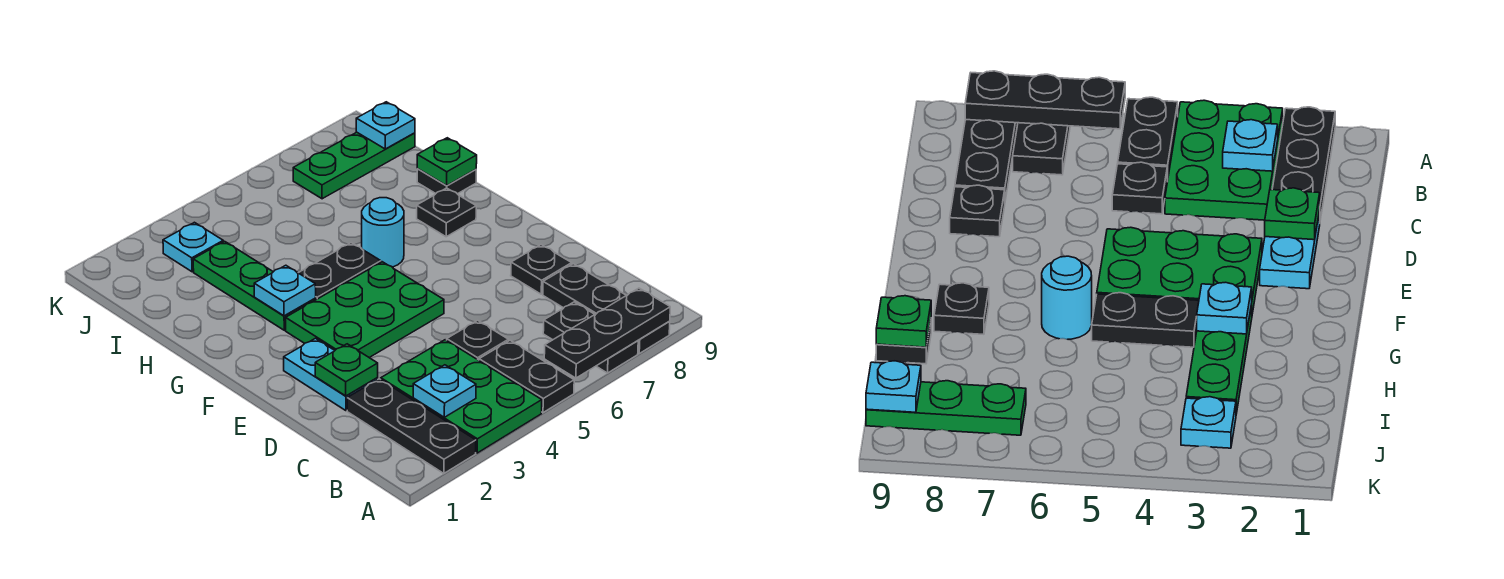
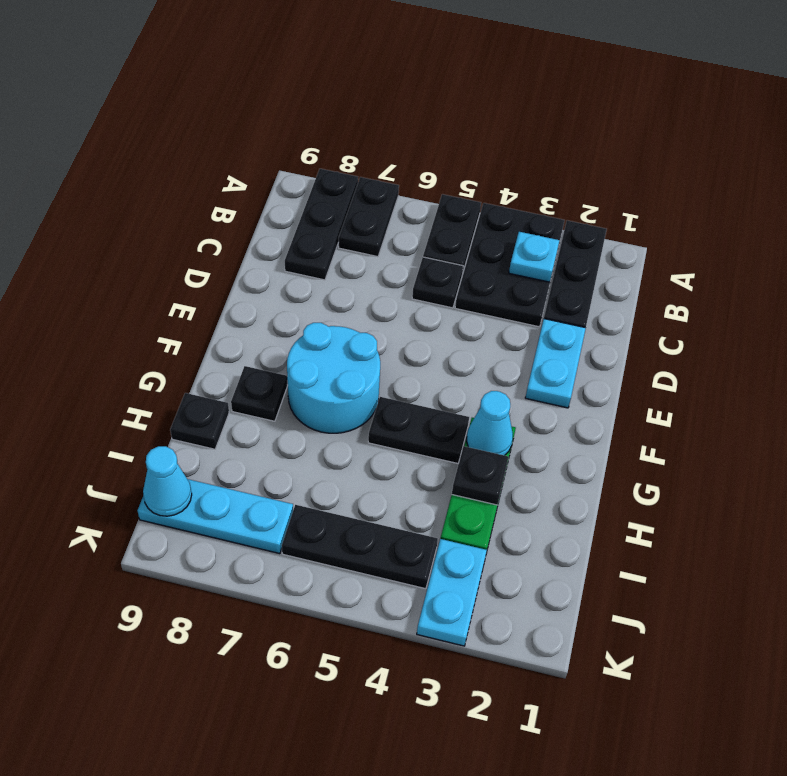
green 2x3 plate [381,340,542,453] -> black 2x3 plate [455,203,565,327]
black 1x3 plate [544,288,670,378] -> black 1x3 plate moved to [282,505,438,589]
green 1x1 plate [315,344,378,396] -> none
black 1x1 plate [511,245,572,294] -> black 1x1 plate moved to [452,446,508,505]
green 2x3 plate [286,262,444,358] -> none
cyan 1x1 plate [254,265,316,316] -> cyan 1x1 cone [467,391,513,455]
cyan 1x1 round brick [362,198,404,267] -> cyan 2x2 round brick [287,323,380,433]
green 1x1 plate [417,138,477,186] -> none
cyan 1x1 plate [163,222,223,272] -> cyan 1x2 plate [417,539,487,646]
green 1x3 plate [293,132,415,199] -> cyan 1x3 plate [138,479,293,554]
cyan 1x1 plate [356,102,415,149] -> cyan 1x1 cone [143,446,192,516]

